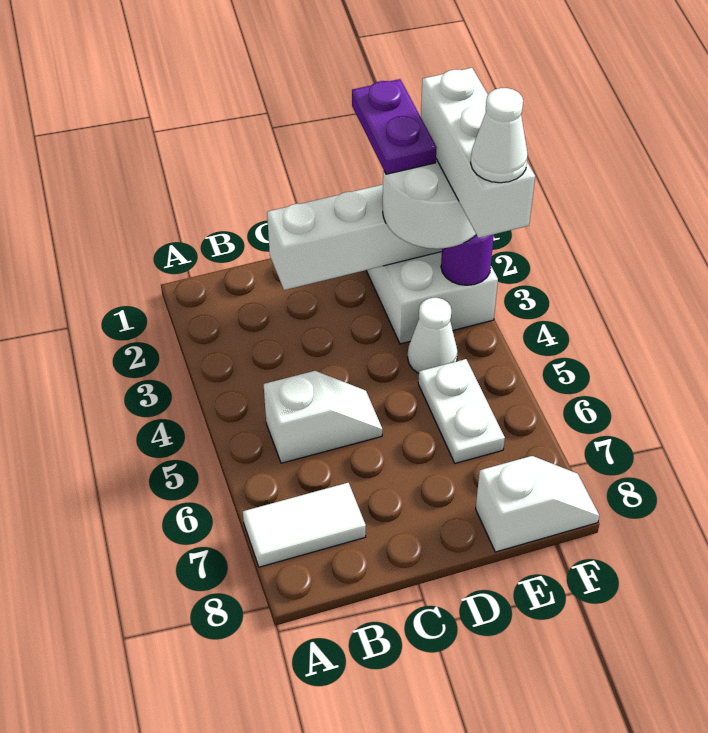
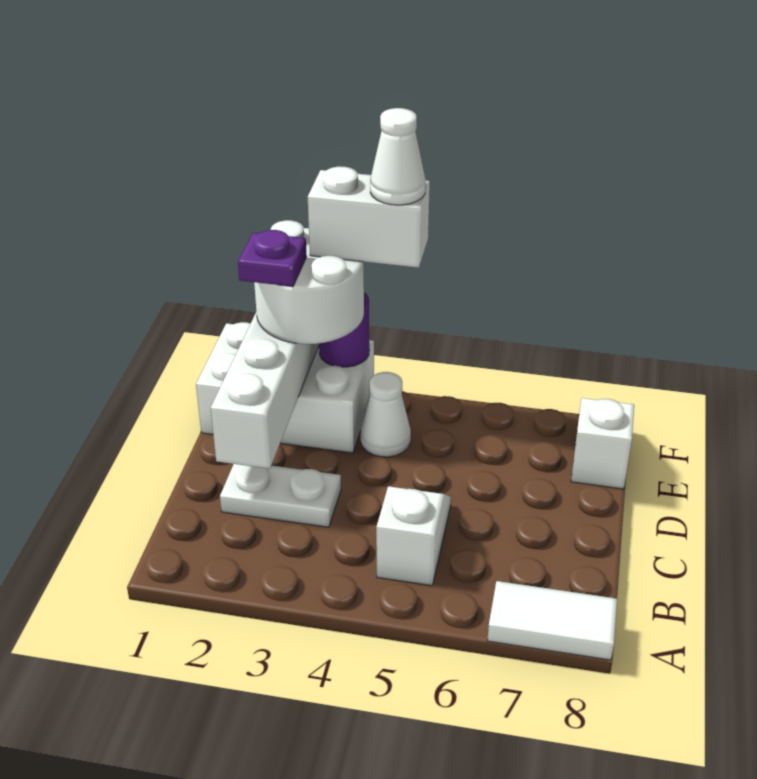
white 1x2 tile [243,483,366,567] -> white 1x2 tile turned to [487,581,617,660]
purple 1x2 plate [352,79,437,174] -> purple 1x1 plate [238,230,307,287]
white 1x2 plate [418,359,505,463] -> white 1x2 plate moved to [220,464,341,527]
white 1x3 brick [421,68,535,238] -> white 1x2 brick [308,166,430,268]

